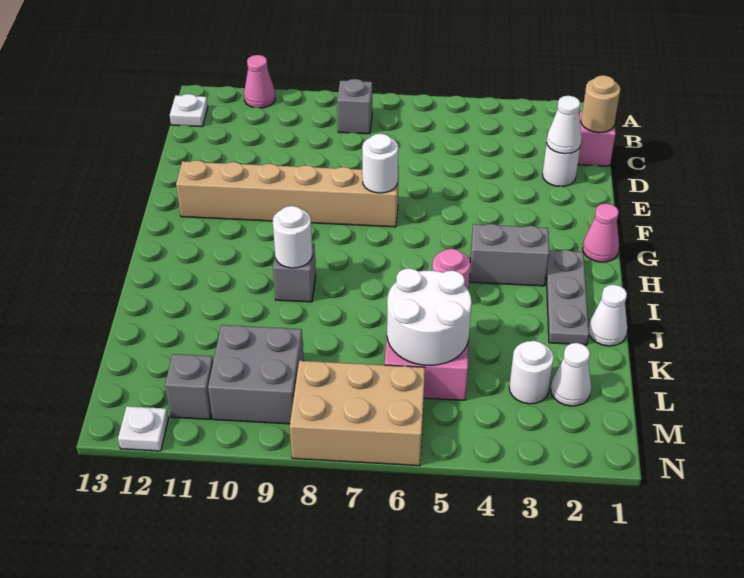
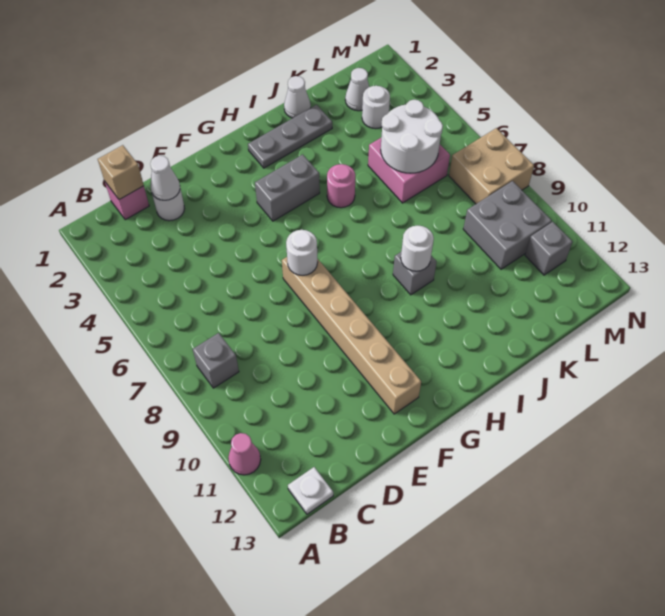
tan 1x1 round brick [581,75,620,133] -> tan 1x1 brick [98,145,144,200]
pink 1x1 cone [583,203,619,262] -> none
grey 1x2 brick [470,224,549,286] -> grey 1x2 brick turned to [255,154,320,221]
tan 2x3 brick [290,361,425,466] -> tan 2x2 brick [449,128,534,204]
white 1x1 plate [118,406,168,451] -> none

